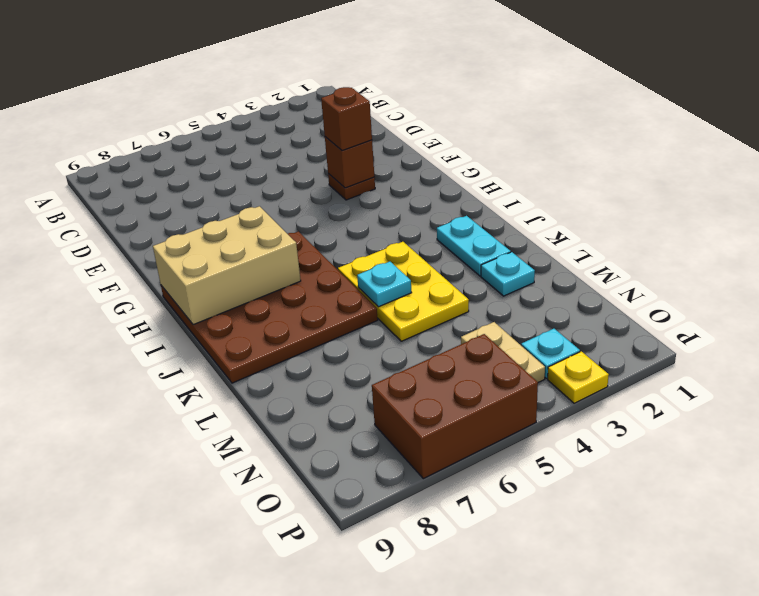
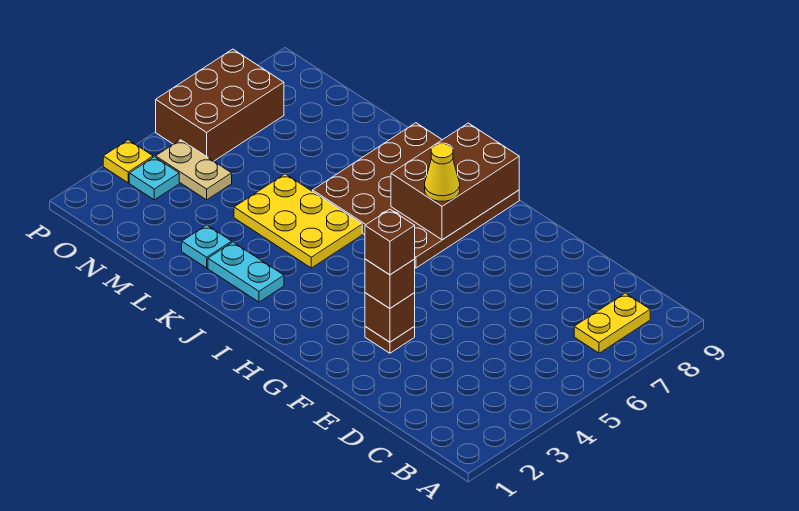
none -> yellow 1x2 plate [574,293,650,353]
none -> brown 1x1 brick [365,209,415,275]
tan 2x3 brick [153,206,301,325] -> brown 2x3 brick [391,123,519,240]
none -> yellow 1x1 cone [425,144,460,201]
cyan 1x1 plate [357,262,412,307] -> none

